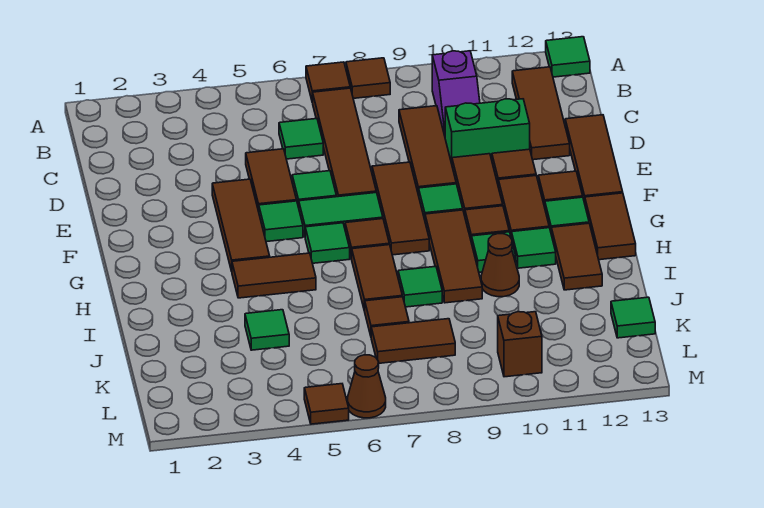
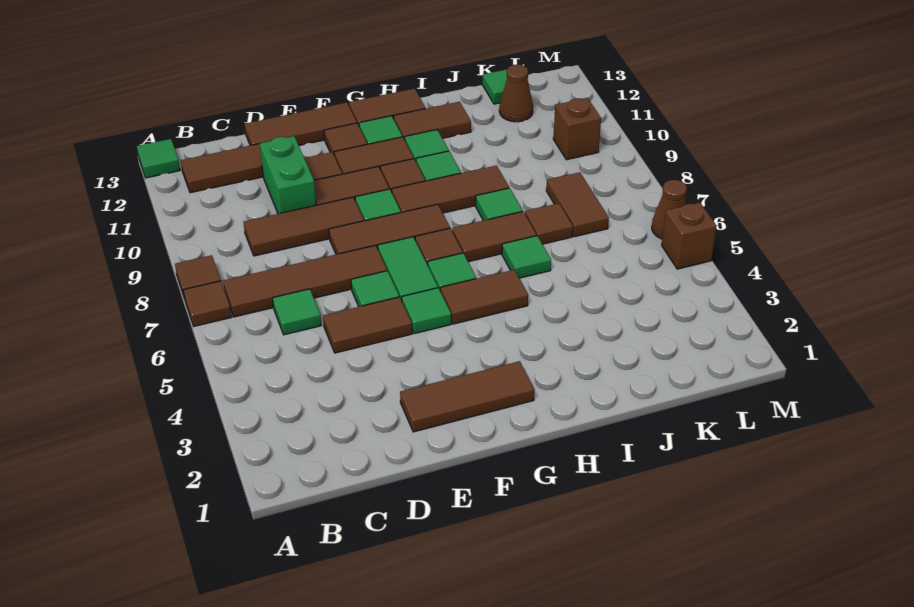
purple 1x2 slope [432,51,480,136] -> none
brown 1x3 tile [212,179,270,271] -> brown 1x3 tile moved to [400,361,534,432]
brown 1x2 tile [232,253,316,298] -> brown 1x2 tile turned to [440,270,528,324]
brown 1x1 cone [481,234,519,297] -> brown 1x1 cone moved to [499,65,533,122]
green 1x1 tile [245,310,289,350] -> green 1x1 tile moved to [502,236,551,278]
brown 1x1 tile [304,384,349,424] -> brown 1x1 brick [662,202,717,269]

